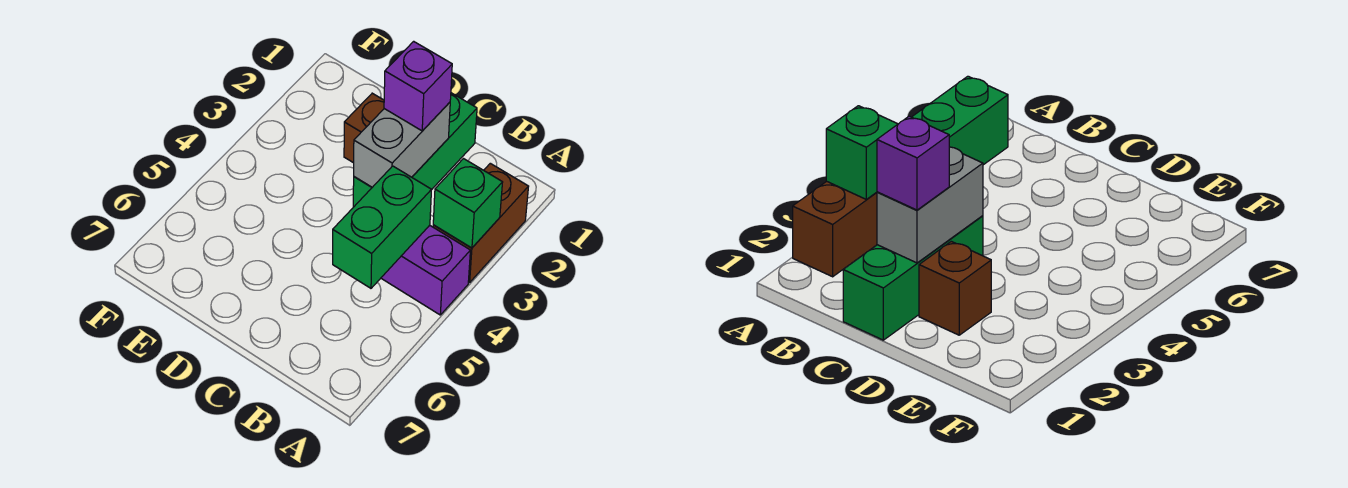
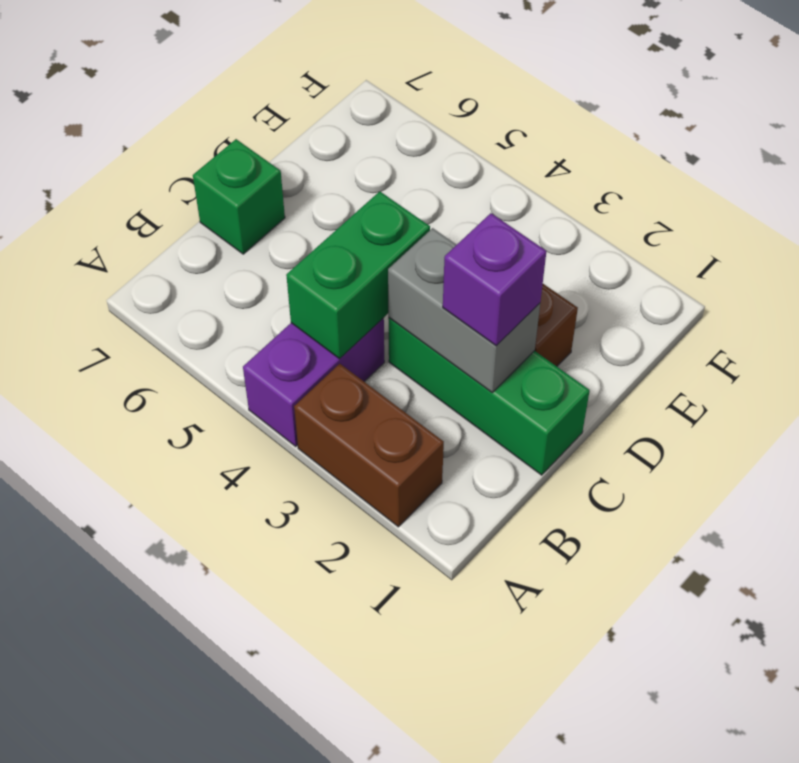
green 1x1 brick [433,159,503,248] -> green 1x1 brick moved to [193,139,285,254]
green 1x2 brick [333,166,432,288] -> green 1x2 brick turned to [286,191,430,359]

